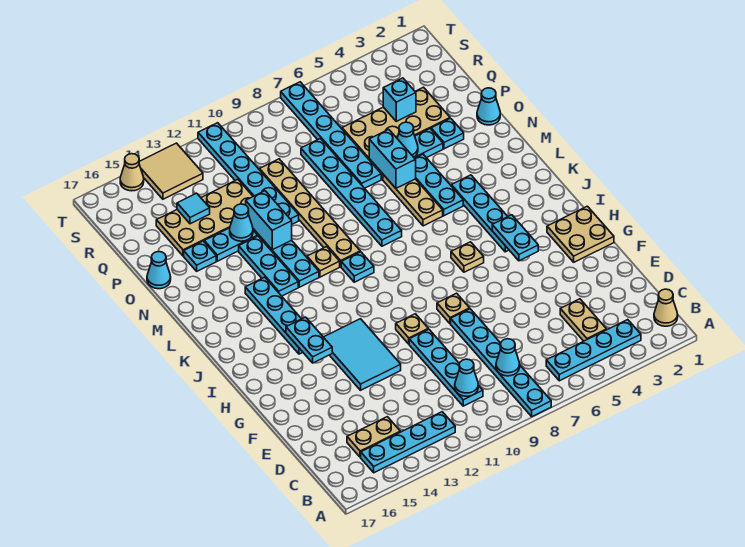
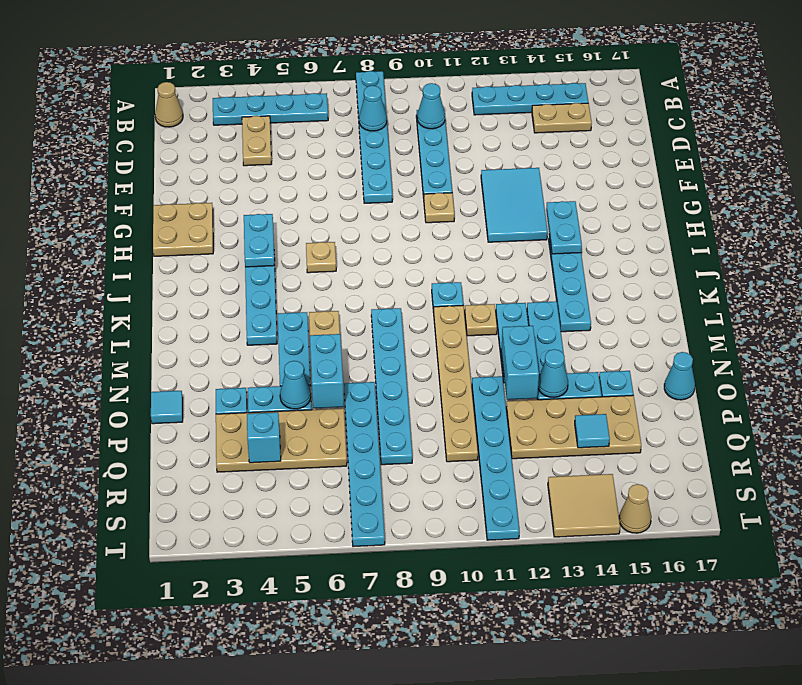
tan 1x1 plate [437,293,470,324] -> none
cyan 1x1 cone [477,88,500,125] -> cyan 1x1 tile [151,391,183,424]

